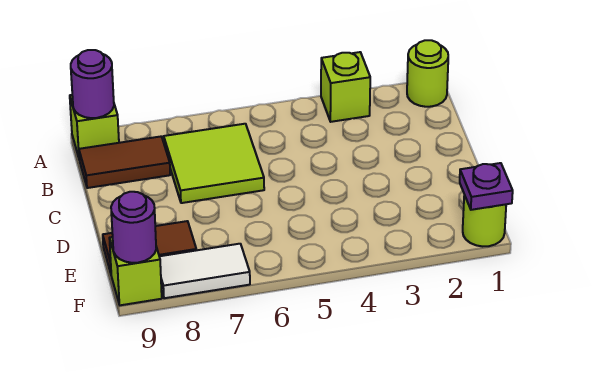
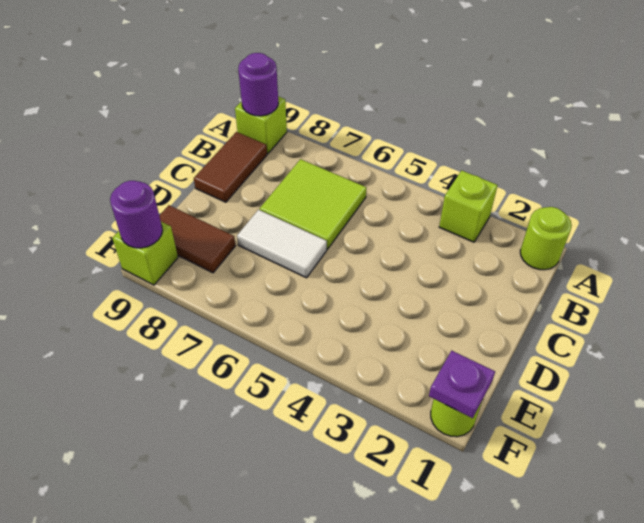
brown 1x2 tile [79,137,170,188] -> brown 1x2 tile turned to [194,132,267,202]
white 1x2 tile [159,244,250,298] -> white 1x2 tile moved to [237,210,327,278]

